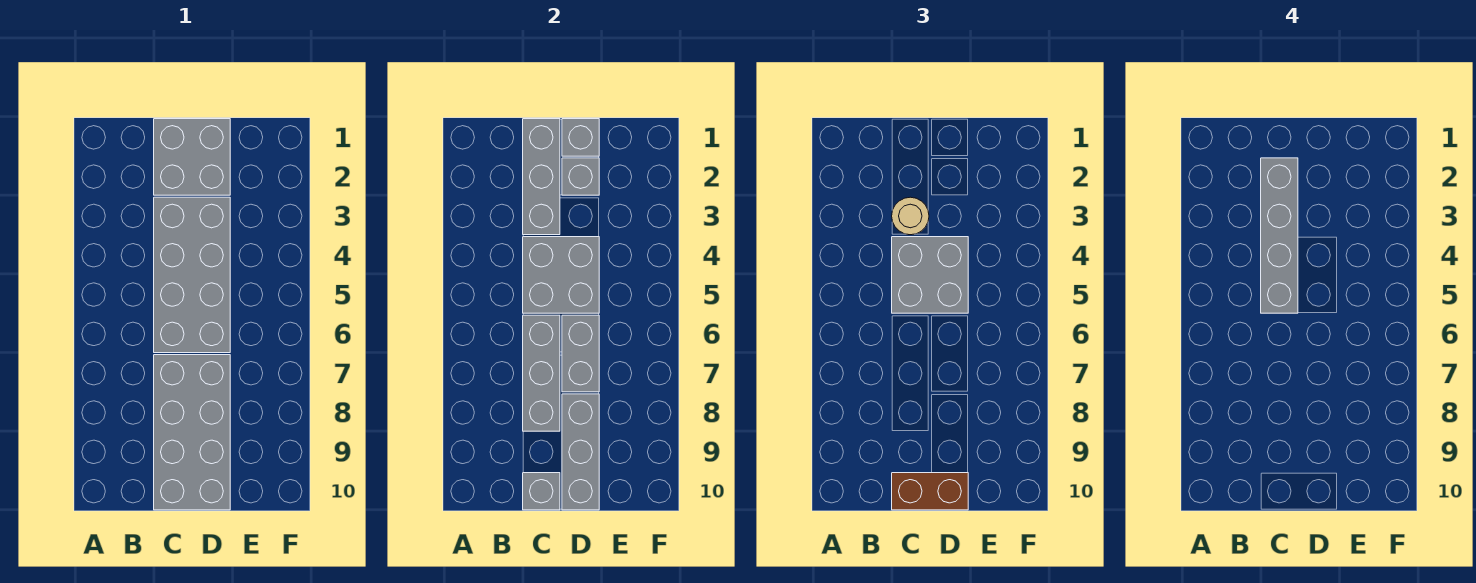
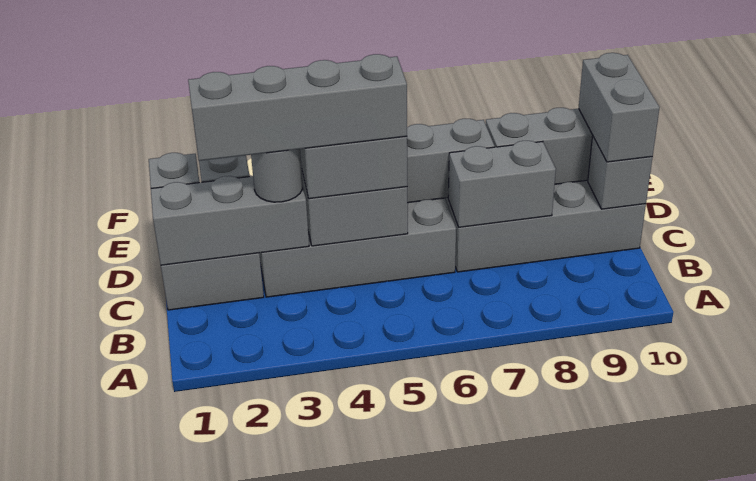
tan 1x1 round brick [892,197,929,235] -> grey 1x1 round brick [251,149,303,202]
grey 1x3 brick [523,315,560,431] -> grey 1x2 brick [448,141,556,227]
brown 1x2 brick [892,473,968,510] -> grey 1x2 brick [579,53,660,162]

